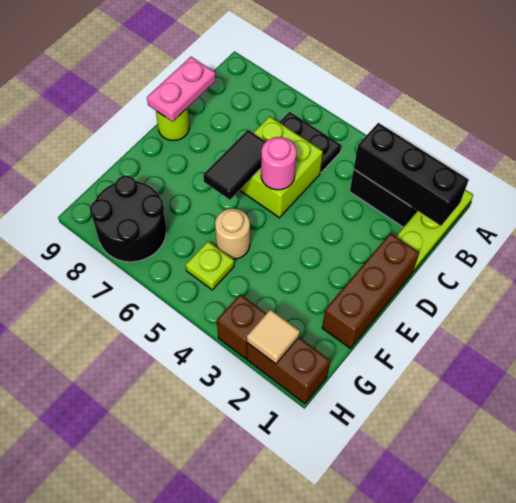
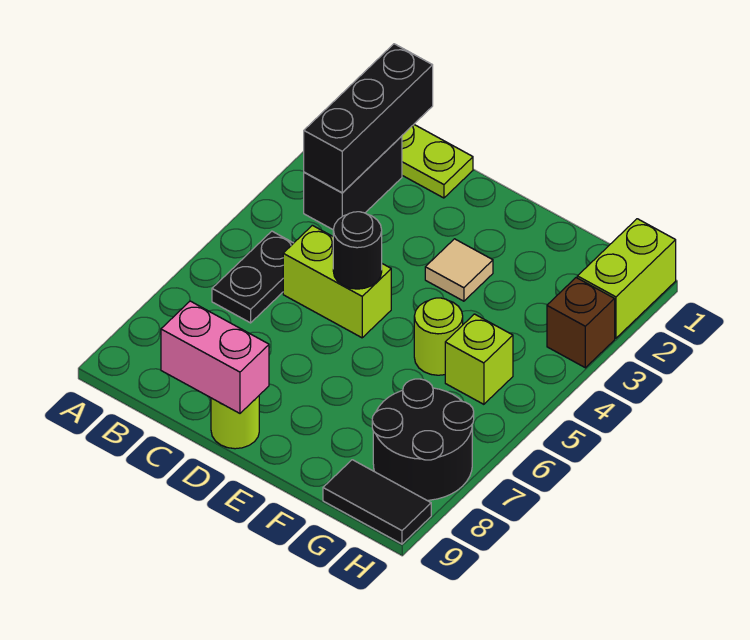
lime 2x2 brick [240,116,323,218] -> lime 1x2 brick [283,225,391,338]
pink 1x2 plate [147,57,216,122] -> pink 1x2 brick [161,301,269,413]
brown 1x3 brick [322,233,419,348] -> none
pink 1x1 round brick [261,137,297,190] -> black 1x1 round brick [333,212,382,289]
black 1x2 tile [203,130,266,200] -> black 1x2 tile moved to [323,460,431,544]
tan 1x1 round brick [215,209,250,259] -> lime 1x1 round brick [414,298,463,375]
lime 1x1 plate [186,241,234,290] -> lime 1x1 brick [445,314,513,404]
brown 1x2 brick [247,337,330,404] -> lime 1x2 brick [577,219,676,338]
tan 1x1 tile [247,309,300,364] -> tan 1x1 tile moved to [425,239,493,301]

